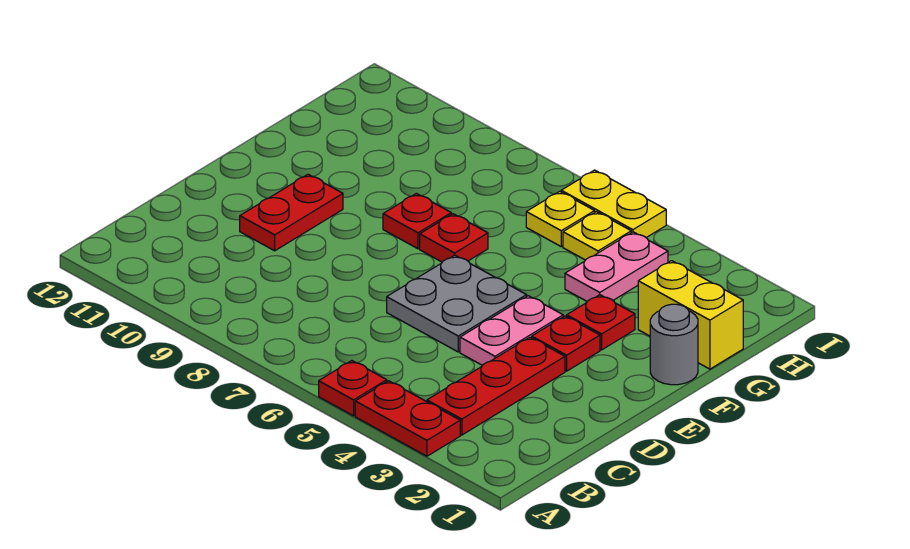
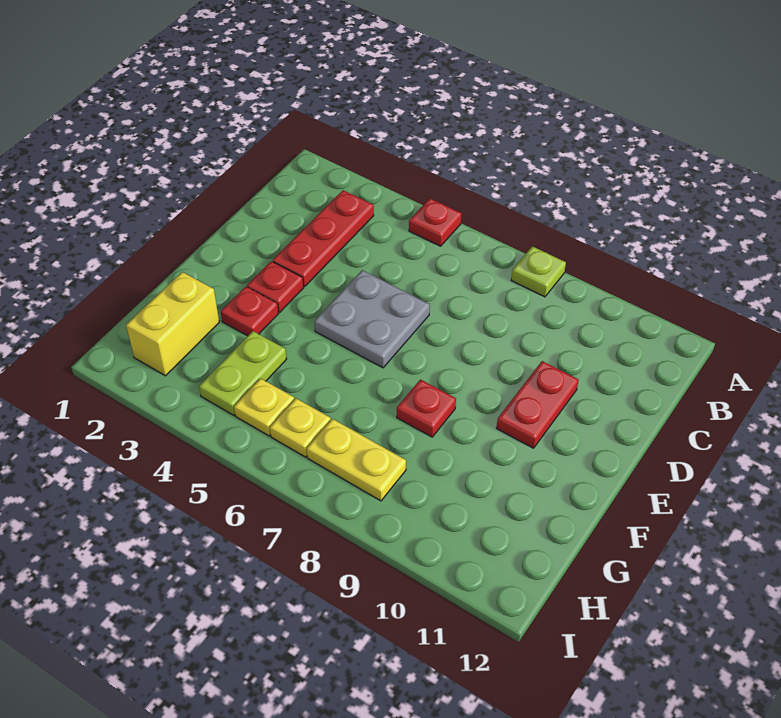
red 1x2 plate [355,381,460,456] -> none
none -> lime 1x1 plate [511,246,566,297]
pink 1x2 plate [460,296,563,365] -> none
grey 1x1 round brick [650,304,698,385] -> none
red 1x1 plate [420,214,488,262] -> none
yellow 1x2 brick [638,261,743,369] -> yellow 1x2 brick turned to [126,272,219,376]
pink 1x2 plate [565,232,668,301] -> lime 1x2 plate [199,331,287,415]
yellow 1x2 plate [561,170,666,238] -> yellow 1x2 plate moved to [306,419,406,501]

